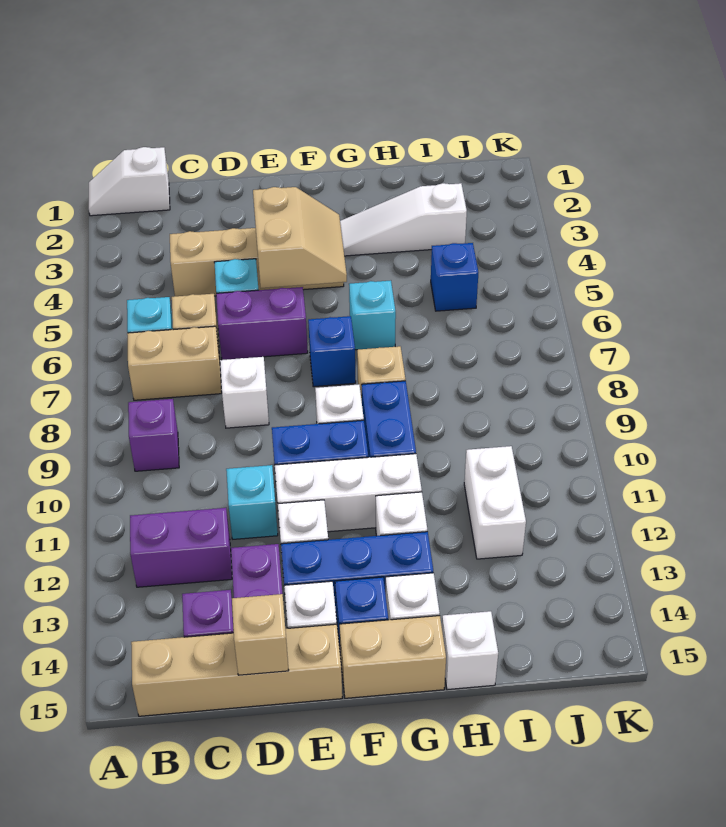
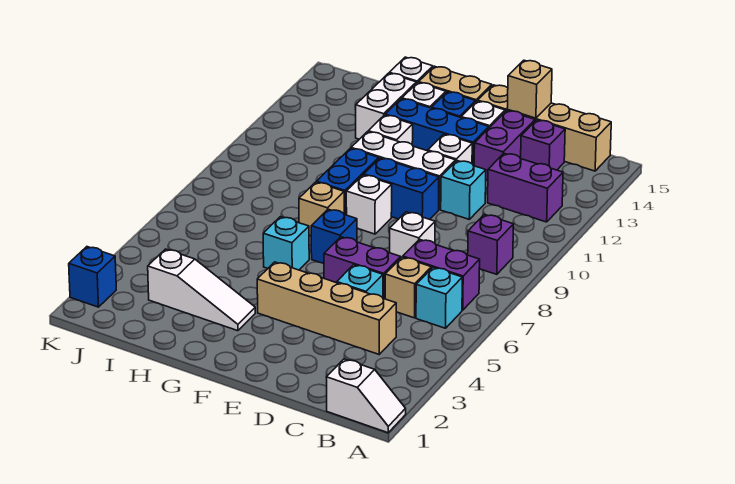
tan 1x2 brick [127,326,222,400] -> purple 1x2 brick [403,239,480,310]
tan 2x2 slope [253,187,347,288] -> none
blue 1x1 brick [431,243,479,311] -> blue 1x1 brick moved to [69,247,116,307]
white 1x2 brick [464,446,526,559] -> white 1x2 brick moved to [356,73,416,139]

